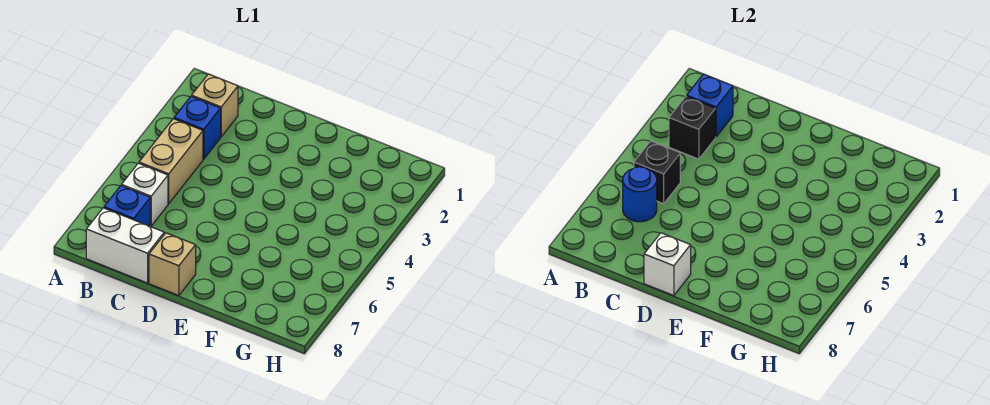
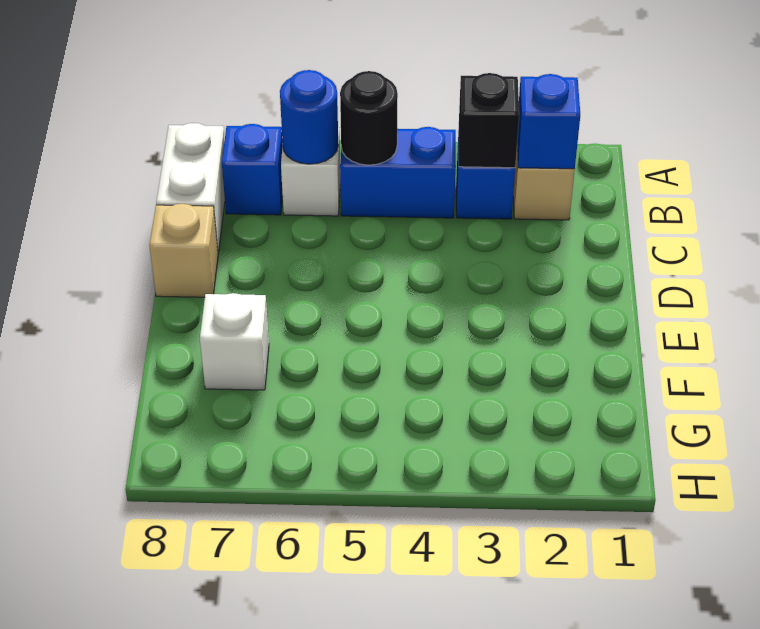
tan 1x2 brick [139,119,203,204] -> blue 1x2 brick [340,127,456,218]
black 1x1 brick [634,141,680,204] -> black 1x1 round brick [340,71,398,165]
white 1x1 brick [644,233,691,296] -> white 1x1 brick moved to [200,293,269,390]

